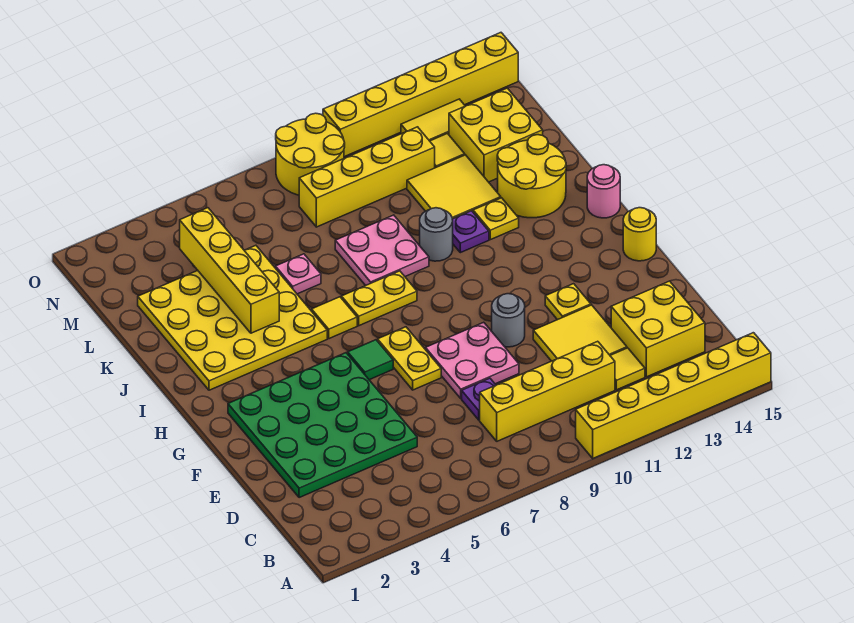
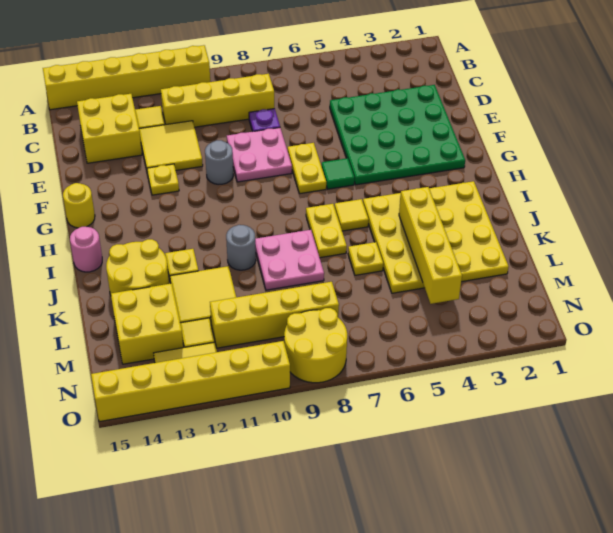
yellow 1x2 plate [341,271,417,326] -> yellow 1x2 plate turned to [306,204,347,258]
purple 1x1 plate [452,211,489,253] -> none
pink 1x1 plate [275,254,321,294] -> yellow 1x1 plate [348,242,383,275]

